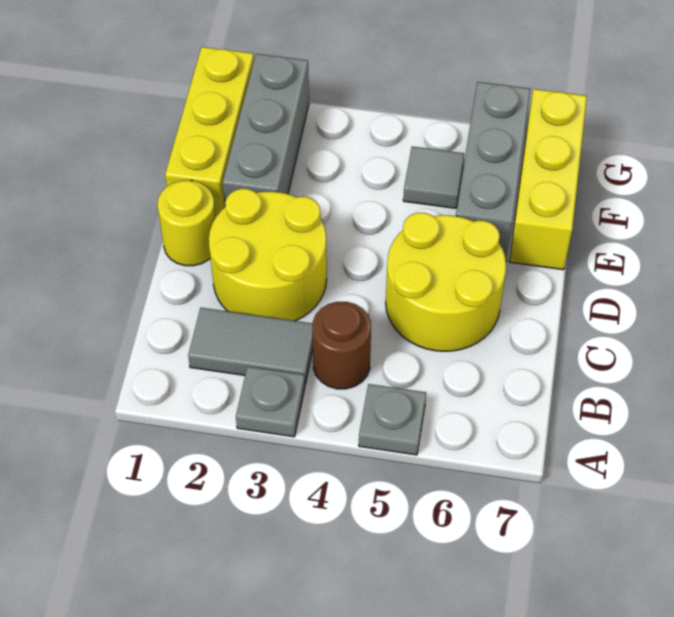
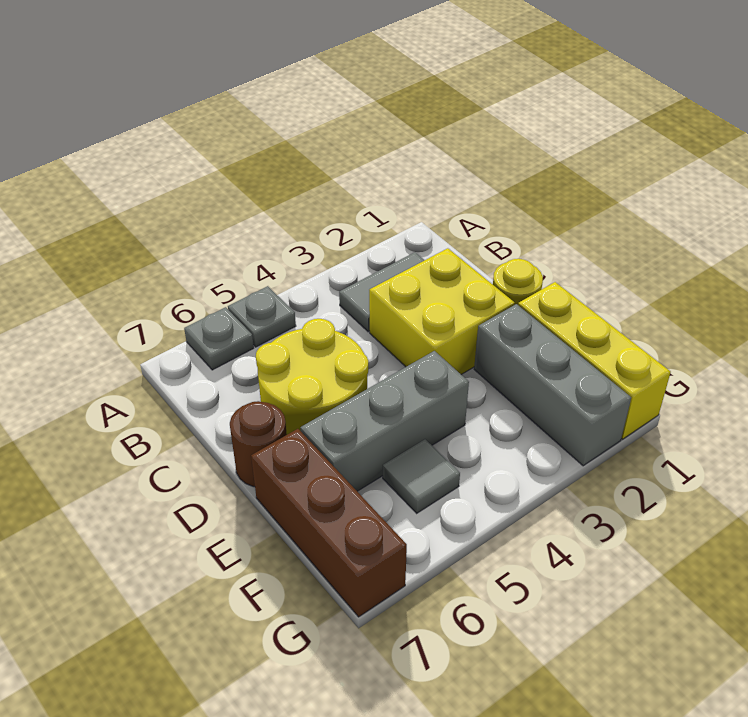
grey 1x1 plate [236,367,305,437] -> grey 1x1 plate moved to [184,307,254,370]
brown 1x1 round brick [312,302,371,389] -> brown 1x1 round brick moved to [230,401,287,487]
yellow 2x2 round brick [209,189,327,321] -> yellow 2x2 brick [369,248,515,374]
grey 1x3 brick [456,82,530,261] -> grey 1x3 brick turned to [300,351,469,491]
yellow 1x3 brick [509,89,587,270] -> brown 1x3 brick [251,429,407,617]

